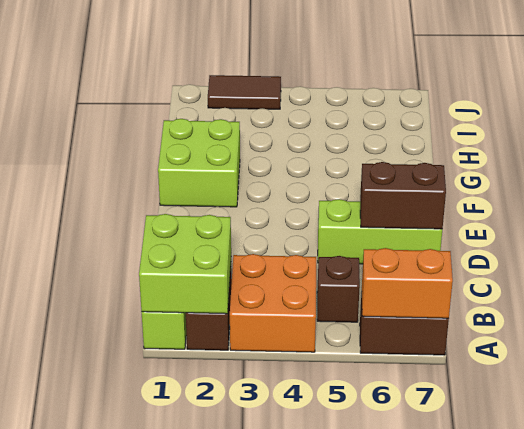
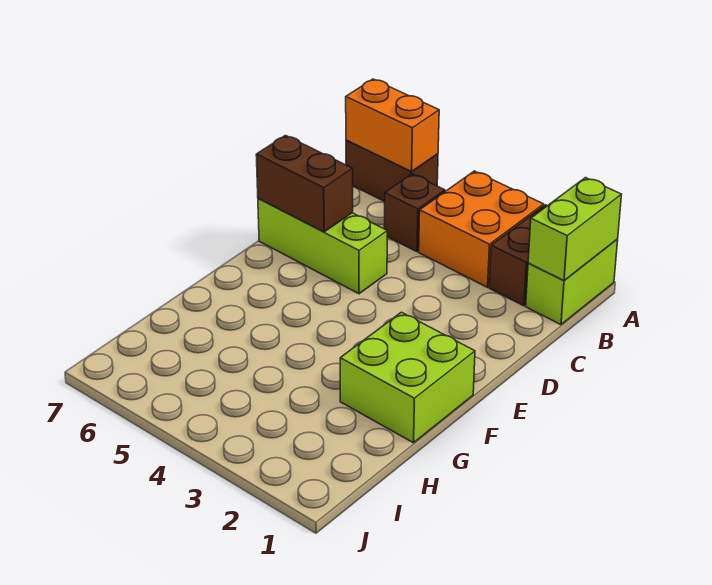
lime 2x2 brick [139,214,231,314] -> lime 1x2 brick [528,178,622,280]
brown 1x2 tile [208,75,281,109] -> none

